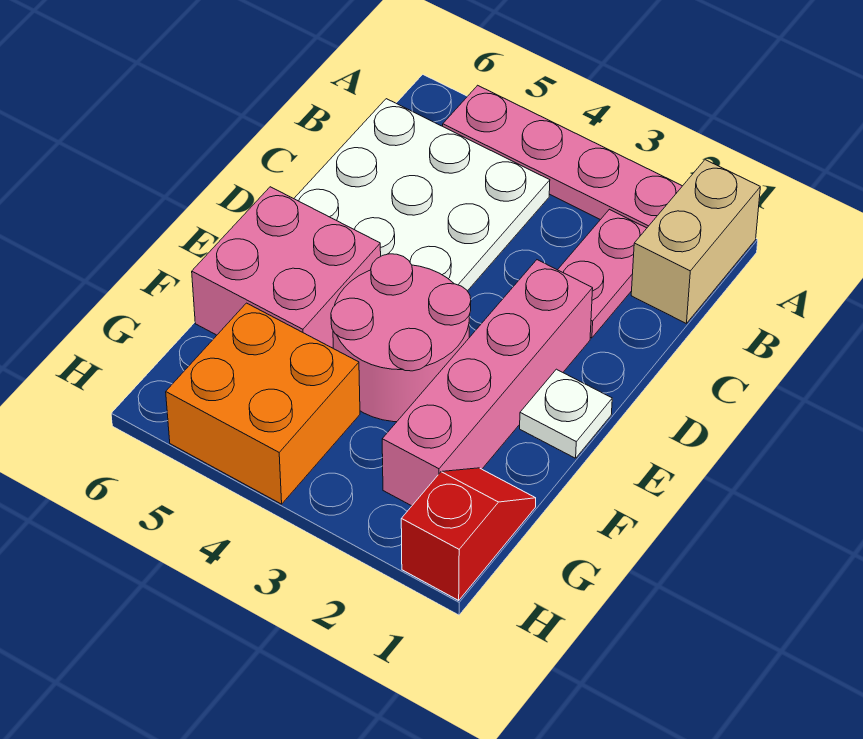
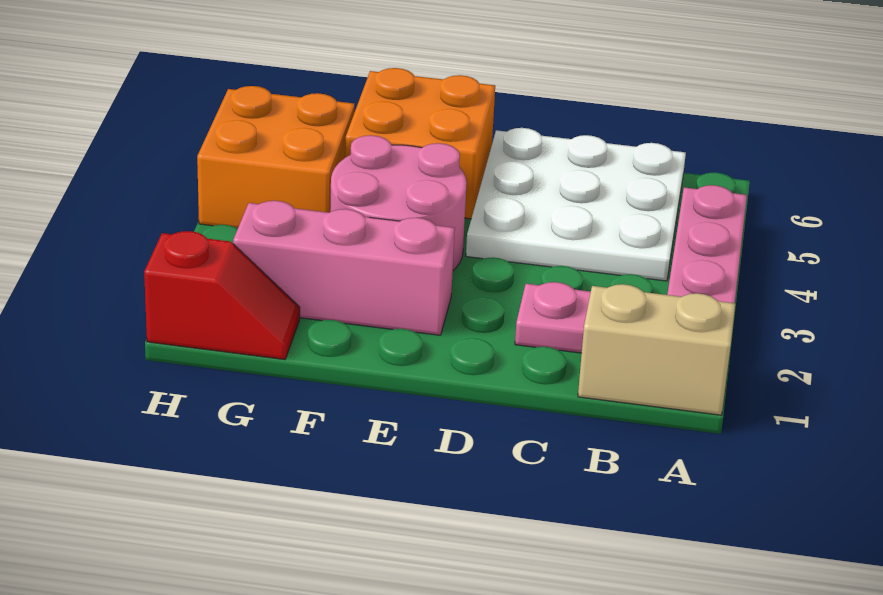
pink 1x4 brick [382,260,593,506] -> pink 1x3 brick [233,201,455,335]
white 1x1 plate [520,369,612,458] -> none
pink 2x2 brick [192,187,381,348] -> orange 2x2 brick [345,68,495,219]

